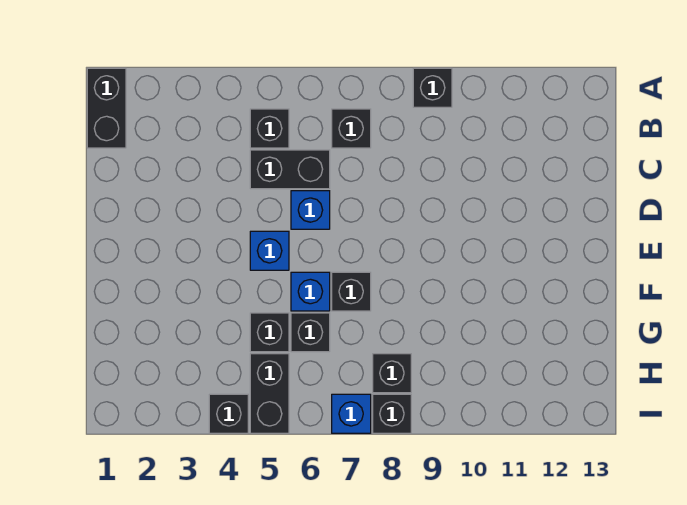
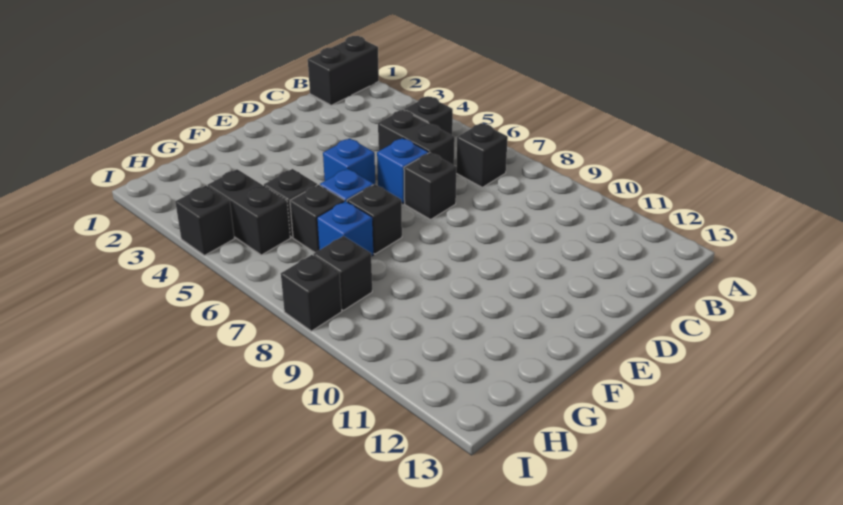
black 1x1 brick [413,68,452,107] -> black 1x1 brick moved to [404,153,457,219]
black 1x2 brick [250,354,289,433] -> black 1x2 brick turned to [208,169,290,255]
blue 1x1 brick [332,394,371,433] -> blue 1x1 brick moved to [317,201,374,256]

